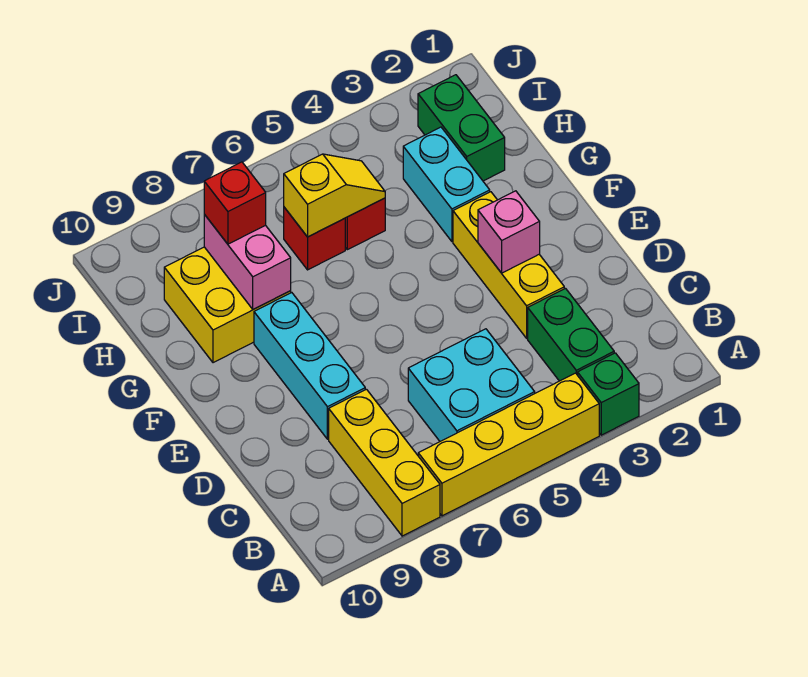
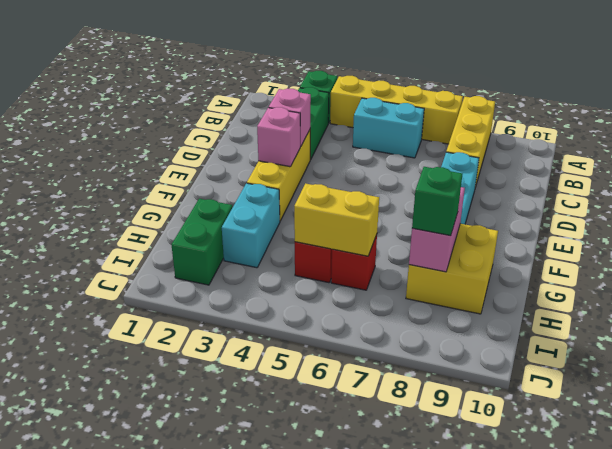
cyan 2x2 brick [408,329,535,441] -> cyan 1x2 brick [353,98,424,158]
none -> pink 1x1 brick [269,88,311,146]
yellow 1x2 slope [284,154,385,237] -> yellow 1x2 brick [294,183,379,256]
red 1x1 brick [204,162,266,244] -> green 1x1 brick [412,167,462,236]

